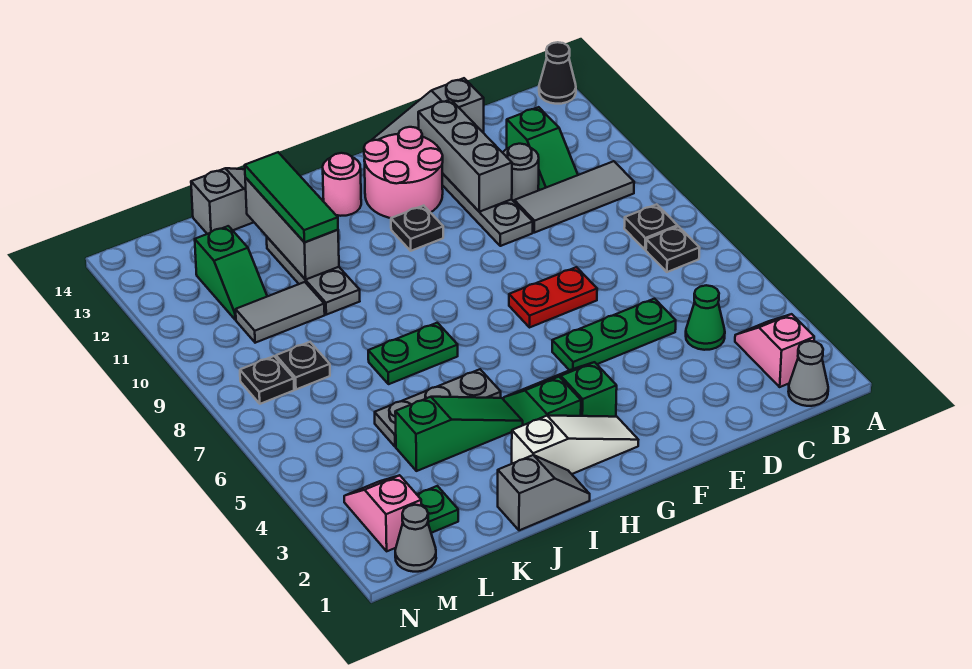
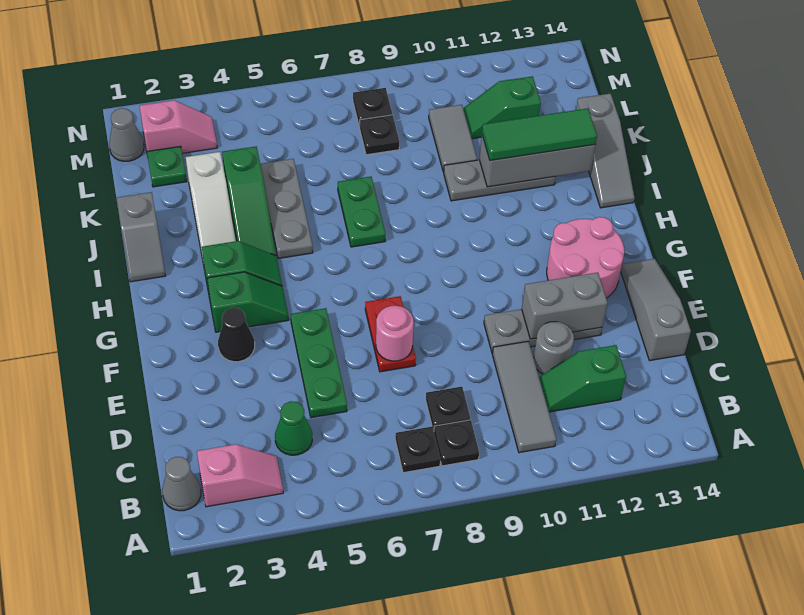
black 1x1 cone [539,42,576,104] -> black 1x1 cone moved to [218,308,255,362]
grey 1x3 brick [418,99,512,212] -> grey 1x2 brick [522,272,607,339]
white 1x3 slope [512,416,638,474] -> white 1x3 slope moved to [186,152,236,265]
black 1x1 plate [391,206,443,251] -> black 1x1 plate moved to [426,387,470,431]
pink 1x1 round brick [323,153,361,216] -> pink 1x1 round brick moved to [376,306,414,361]

